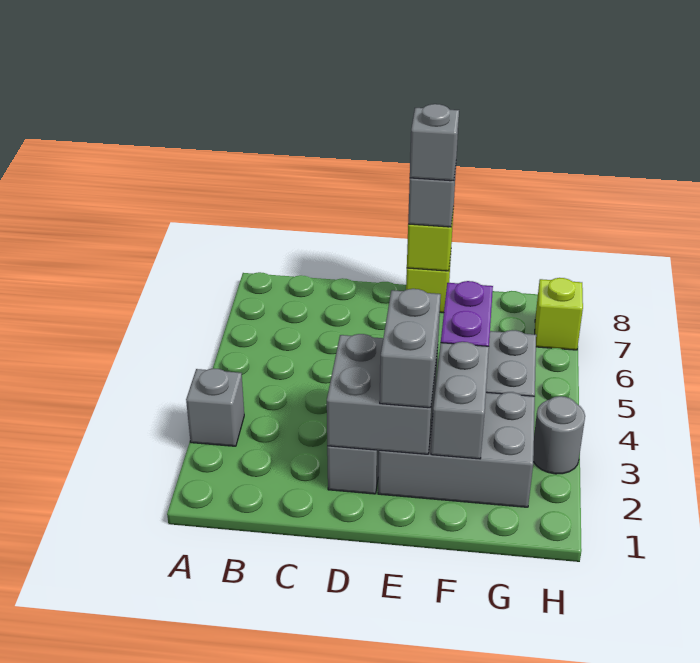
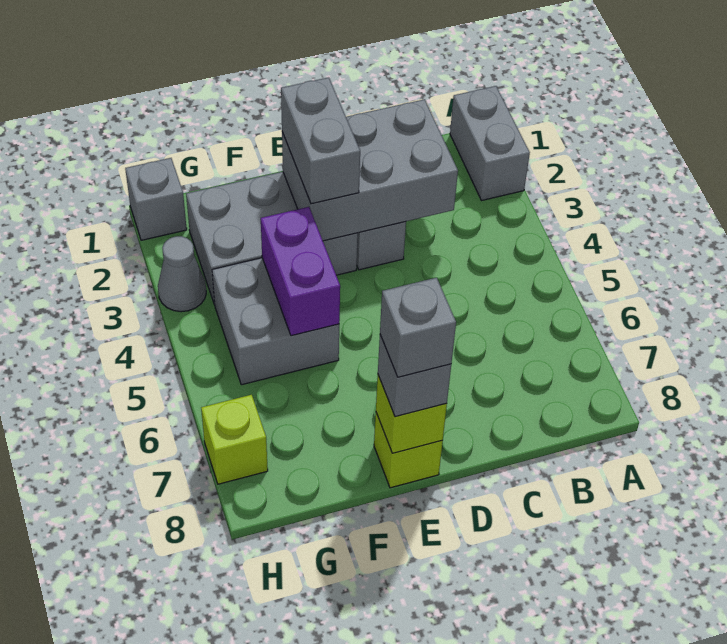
grey 1x1 brick [186,369,244,446] -> grey 1x1 brick moved to [125,158,187,240]
grey 2x2 brick [327,334,438,454] -> grey 2x3 brick [282,99,458,241]
grey 1x2 brick [431,342,489,459] -> grey 1x2 brick moved to [450,86,530,201]
grey 1x1 round brick [533,396,585,474] -> grey 1x1 cone [158,236,206,312]

